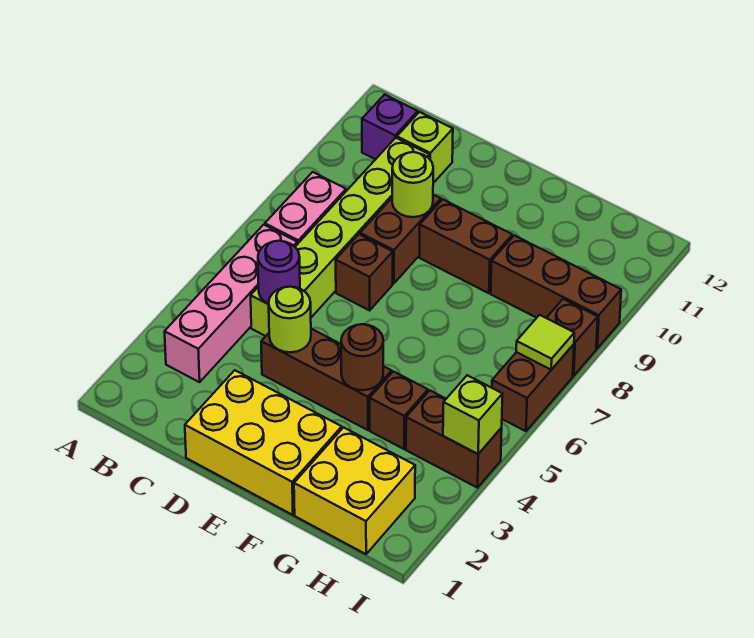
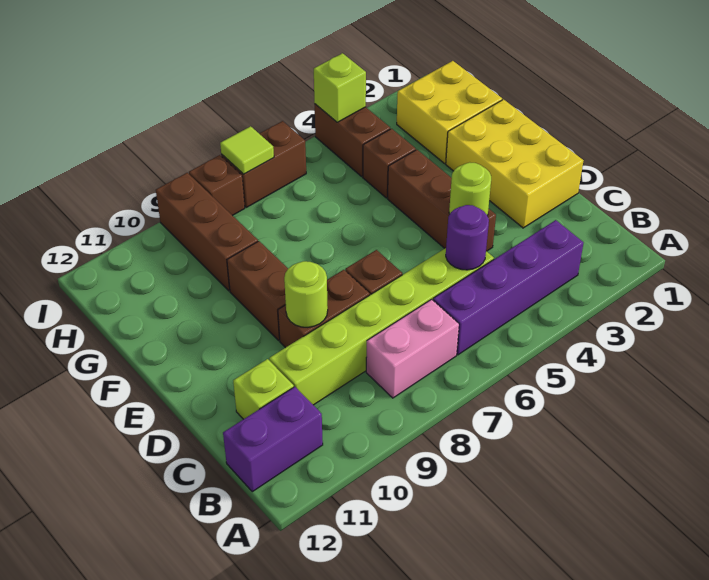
pink 1x4 brick [165,225,297,382] -> purple 1x4 brick [433,220,583,355]
purple 1x1 brick [362,95,418,159] -> purple 1x2 brick [223,387,323,492]
brown 1x1 round brick [341,324,383,390] -> none

